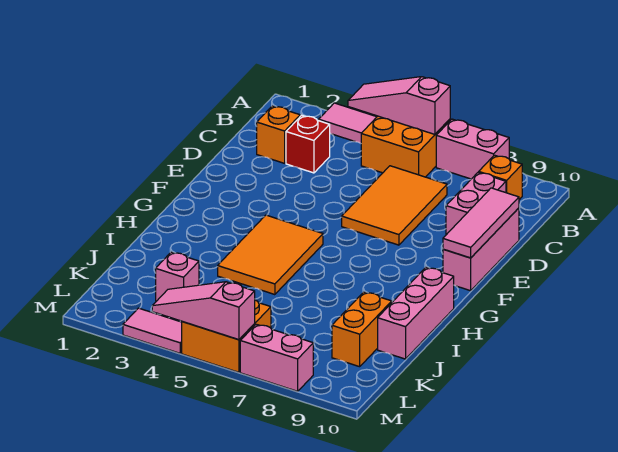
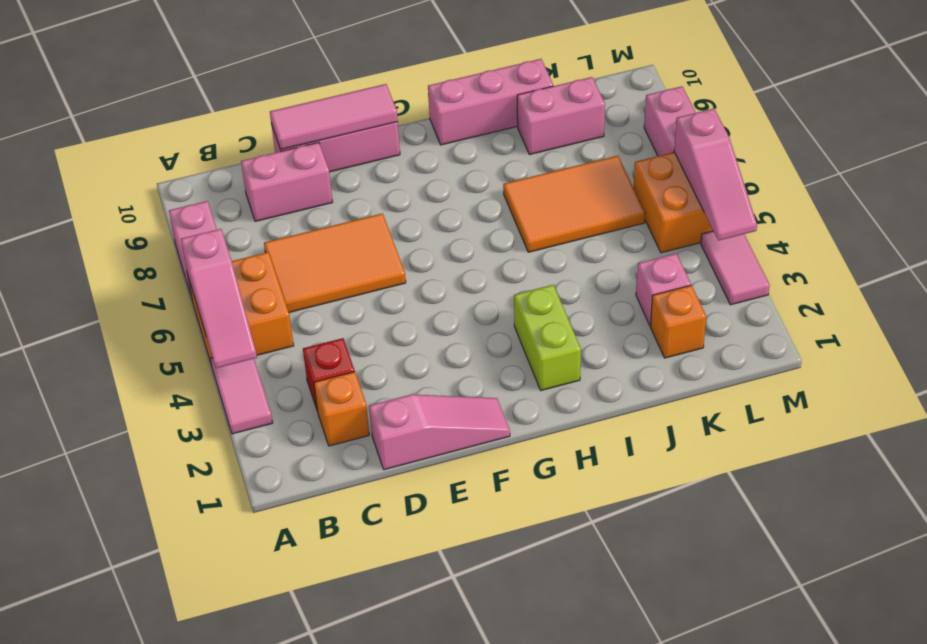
orange 1x1 brick [479,155,522,200] -> orange 1x1 brick moved to [650,285,706,358]
none -> pink 1x3 slope [369,394,510,470]
orange 2x3 tile [218,215,323,295] -> orange 2x3 tile moved to [503,156,645,252]
none -> lime 1x2 brick [514,285,581,390]
orange 1x2 brick [332,292,392,367] -> pink 1x2 brick [517,77,605,155]

